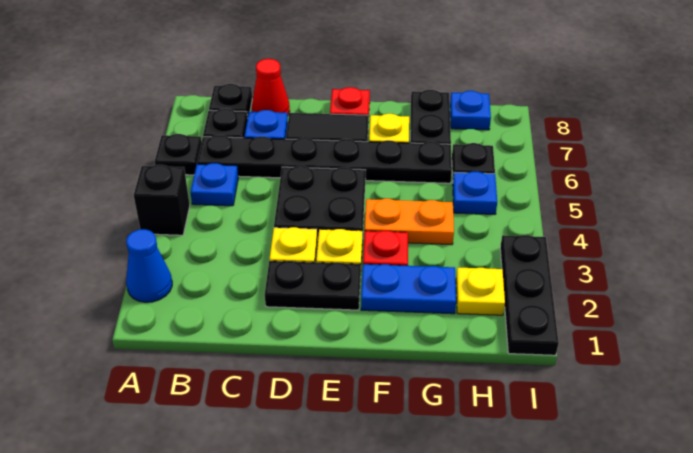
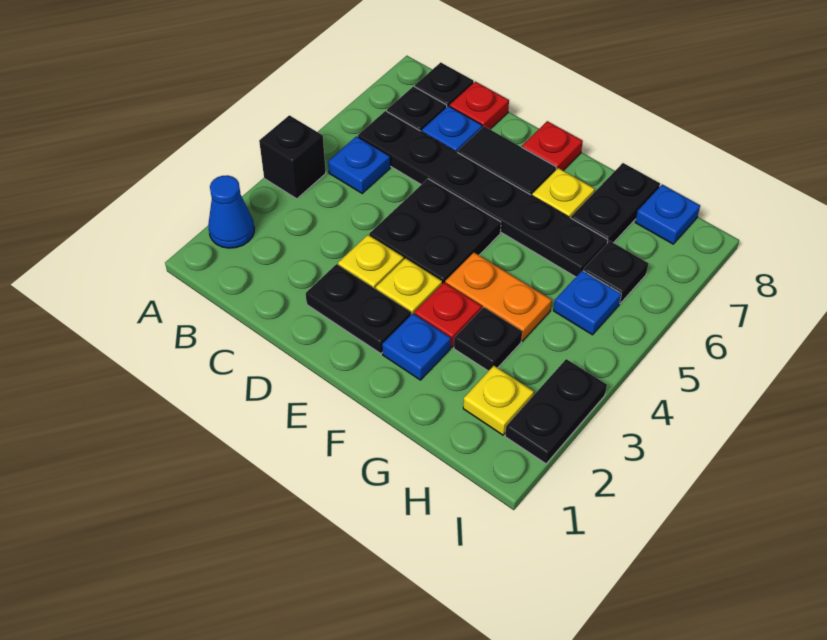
black 1x1 plate [155,134,201,175] -> black 1x1 plate moved to [454,307,522,371]
red 1x1 cone [252,59,290,116] -> red 1x1 plate [450,82,509,129]
blue 1x2 plate [361,264,456,314] -> blue 1x1 plate [382,314,451,380]
black 1x3 plate [500,235,559,355] -> black 1x2 plate [505,359,607,464]

